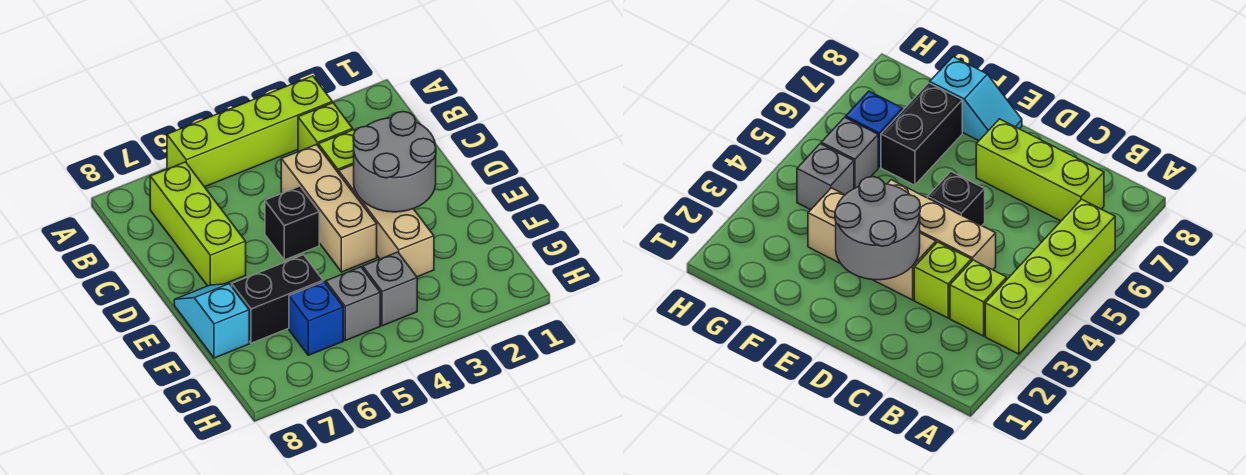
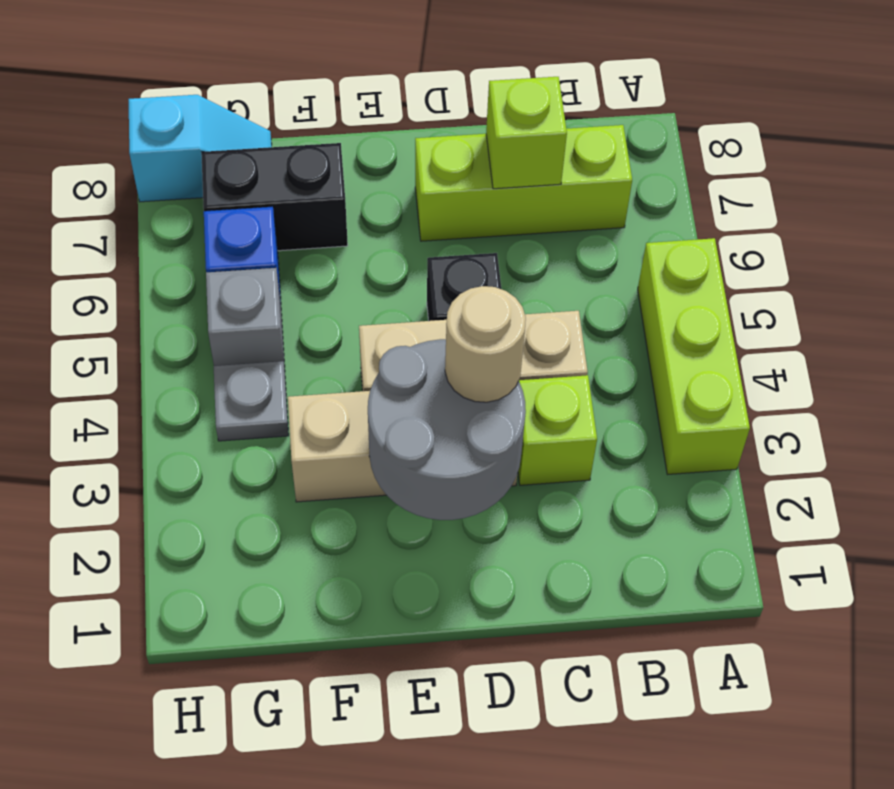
lime 1x4 brick [167,76,332,187] -> lime 1x3 brick [638,238,750,475]
lime 1x1 brick [298,103,353,152] -> lime 1x1 brick moved to [486,77,567,189]
none -> tan 1x1 round brick [445,286,526,402]
cyan 1x2 slope [174,284,249,358] -> cyan 1x2 slope moved to [129,95,272,202]
black 1x2 brick [232,255,323,343] -> black 1x2 brick turned to [201,143,348,251]
grey 1x1 brick [363,252,417,326] -> grey 1x1 plate [214,361,289,441]

